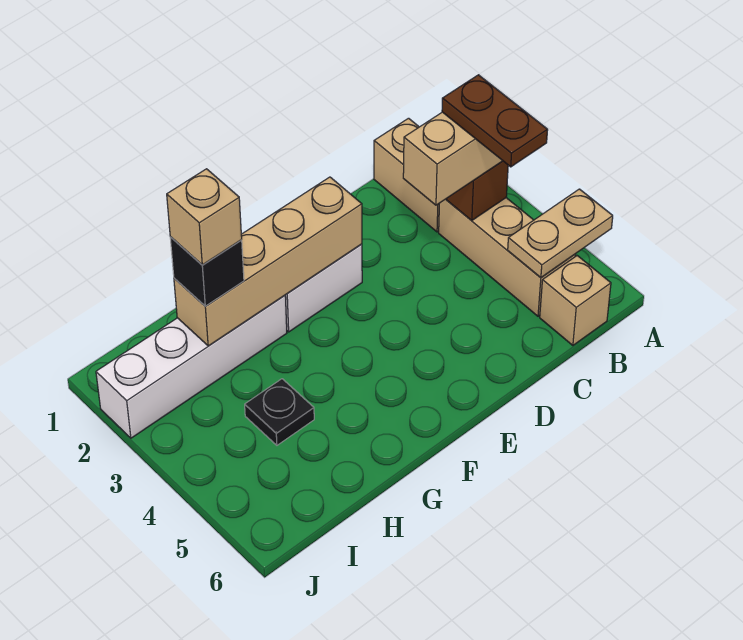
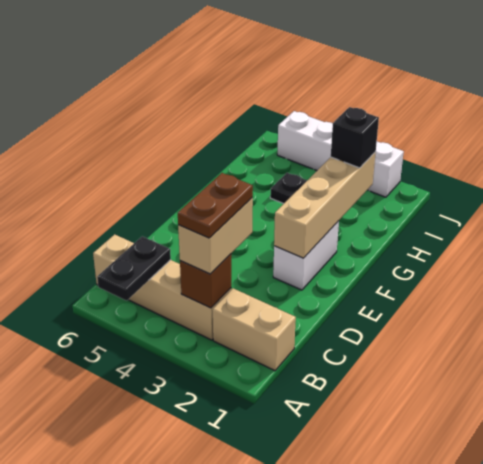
tan 1x2 plate [508,189,613,278] -> black 1x2 plate [97,236,171,301]
brown 1x2 plate [442,75,548,167] -> brown 1x2 plate turned to [178,173,253,238]
white 1x4 brick [96,295,287,438] -> white 1x4 brick turned to [277,111,404,197]
tan 1x1 brick [167,169,242,265] -> none

